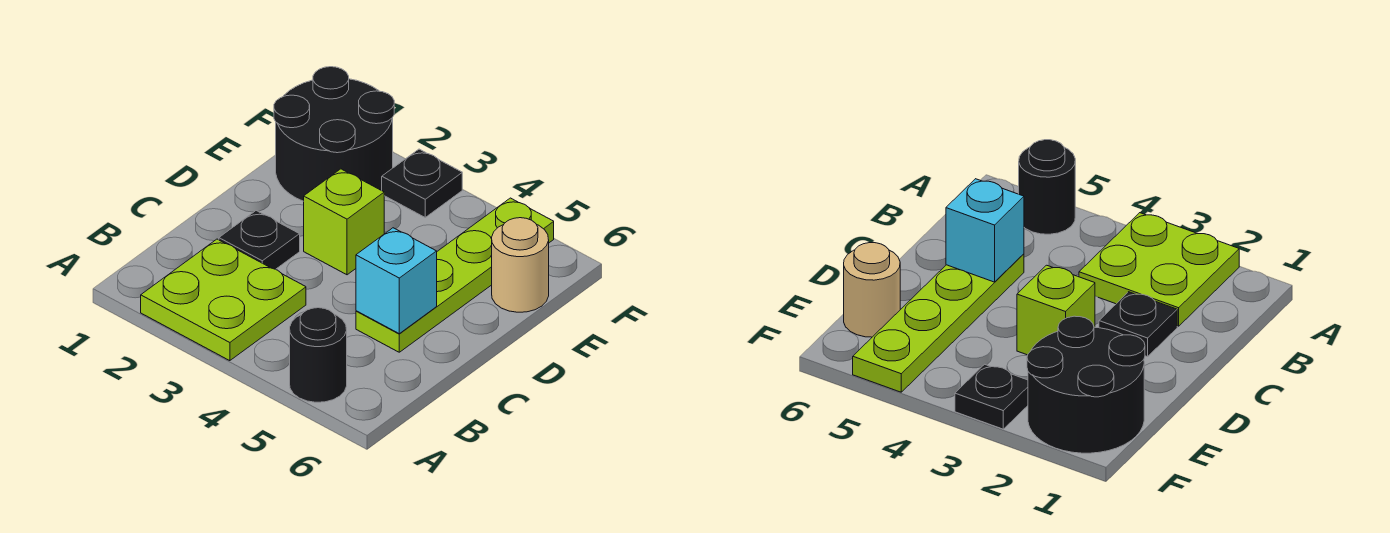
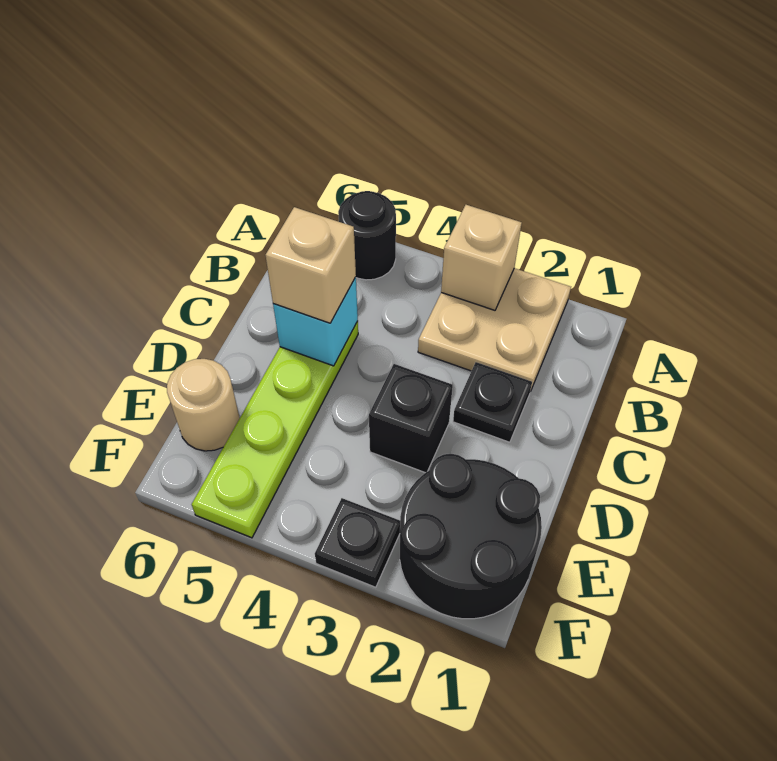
lime 2x2 plate [141,239,306,361] -> tan 2x2 plate [418,268,571,391]
none -> tan 1x1 brick [441,205,522,310]
none -> tan 1x1 brick [265,207,356,323]
lime 1x1 brick [304,169,384,275] -> black 1x1 brick [369,364,453,473]

